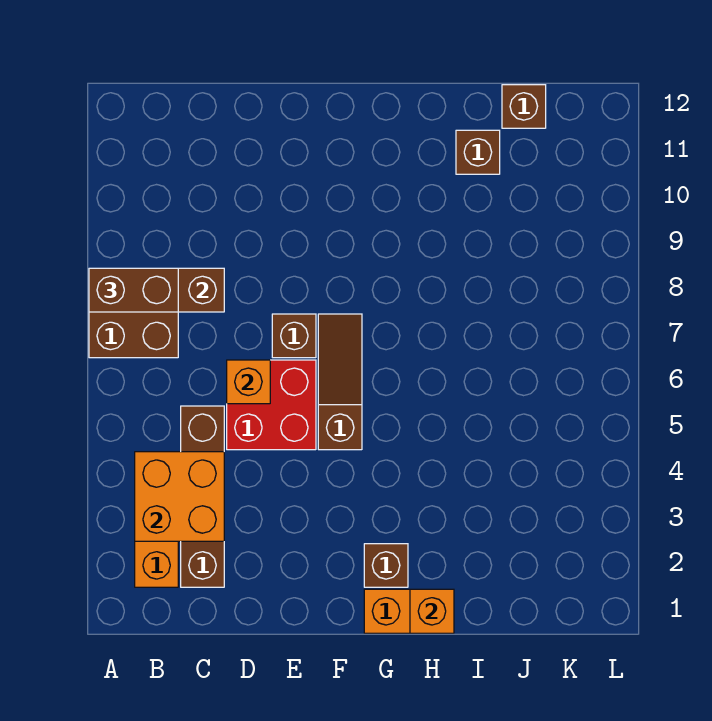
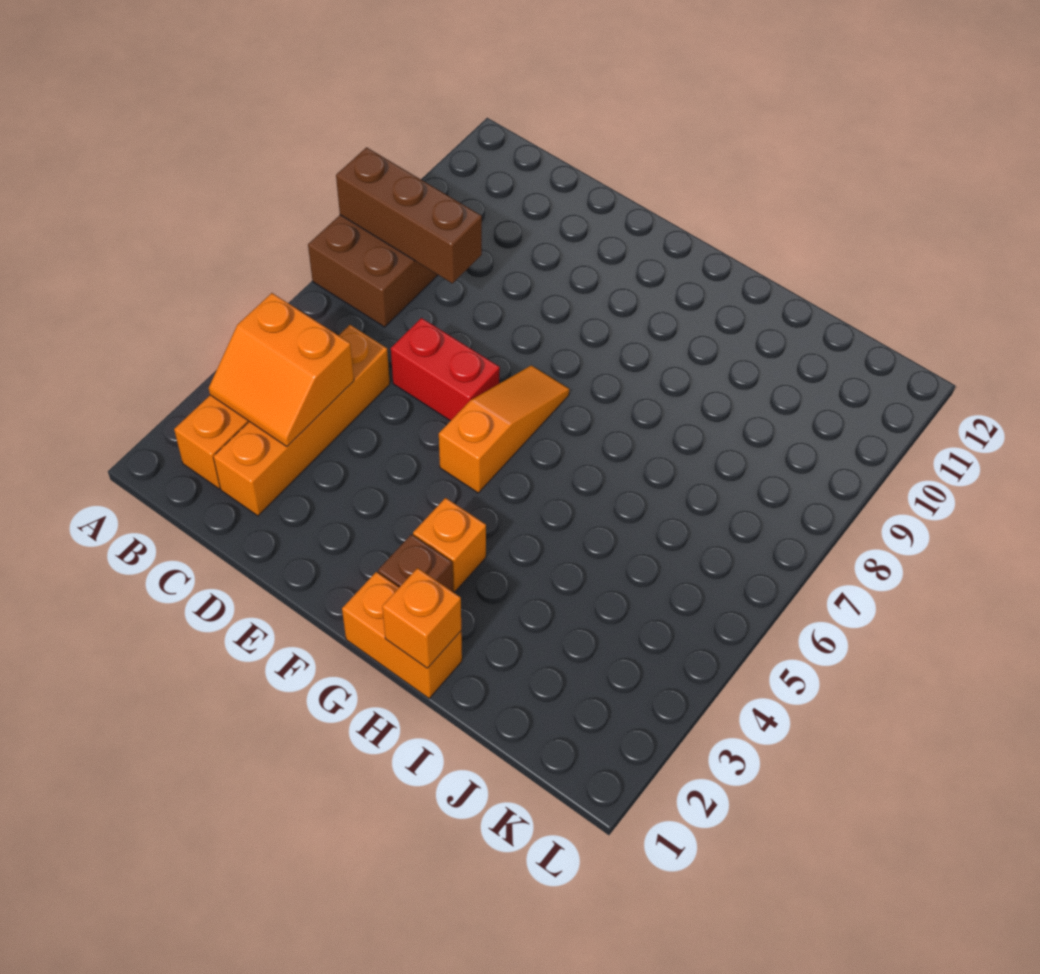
brown 1x2 brick [89,268,178,312] -> none
orange 2x2 brick [135,452,224,541] -> orange 2x2 slope [209,293,354,447]
brown 1x4 brick [181,406,224,587] -> orange 1x4 brick [213,325,390,516]
red 2x2 brick [227,360,316,450] -> red 1x2 brick [391,318,500,421]
orange 1x1 brick [227,360,270,404] -> orange 1x1 brick moved to [413,498,486,592]
brown 1x1 brick [272,314,316,358] -> none
brown 1x3 slope [318,314,362,450] -> orange 1x3 slope [439,365,569,493]
brown 1x1 brick [456,130,500,174] -> none
brown 1x1 brick [502,85,546,128] -> none

